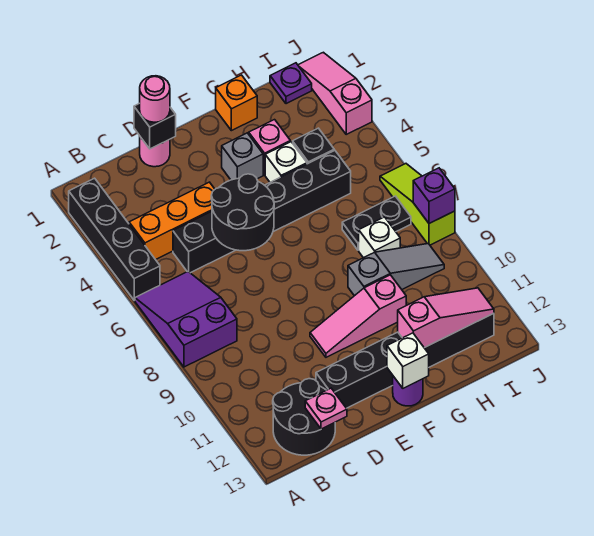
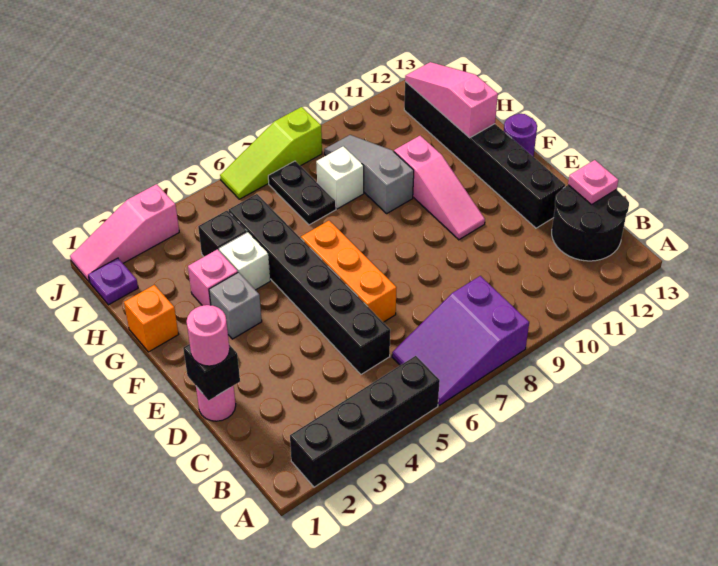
orange 1x3 brick [129,182,215,260] -> orange 1x3 brick moved to [301,221,397,322]
black 2x2 round brick [211,174,274,251] -> none
white 1x1 brick [387,333,429,388] -> none
purple 1x1 brick [413,168,455,223] -> none

